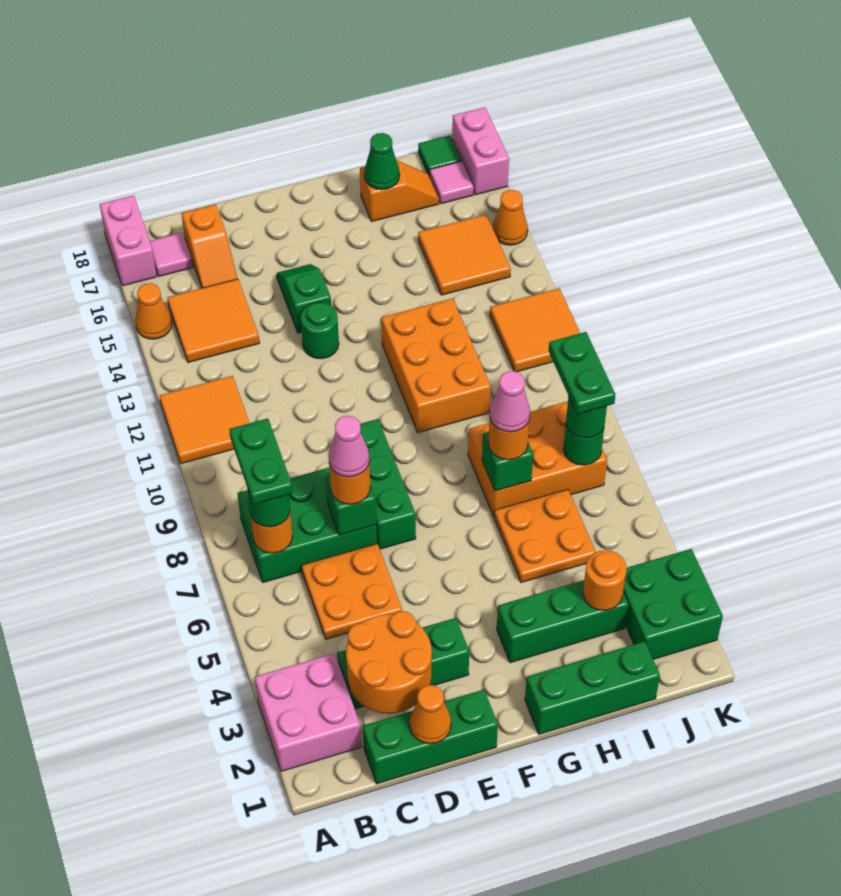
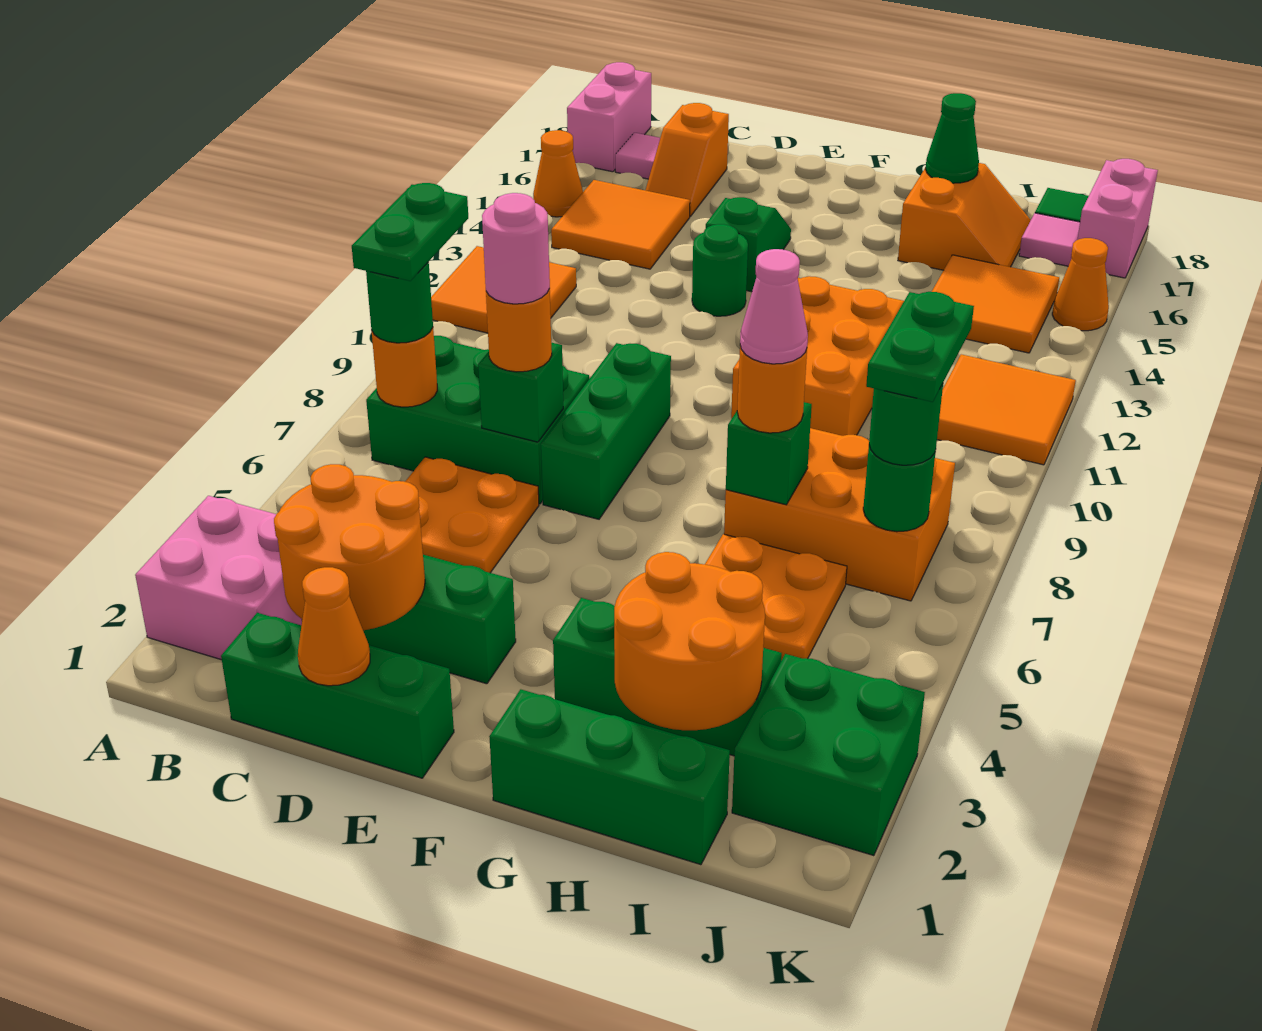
pink 1x1 cone [329,416,370,477] -> pink 1x1 round brick [482,193,550,304]
orange 1x2 slope [360,161,439,221] -> orange 2x2 slope [898,163,1031,270]
orange 1x1 round brick [583,550,627,610] -> orange 2x2 round brick [614,552,765,730]

